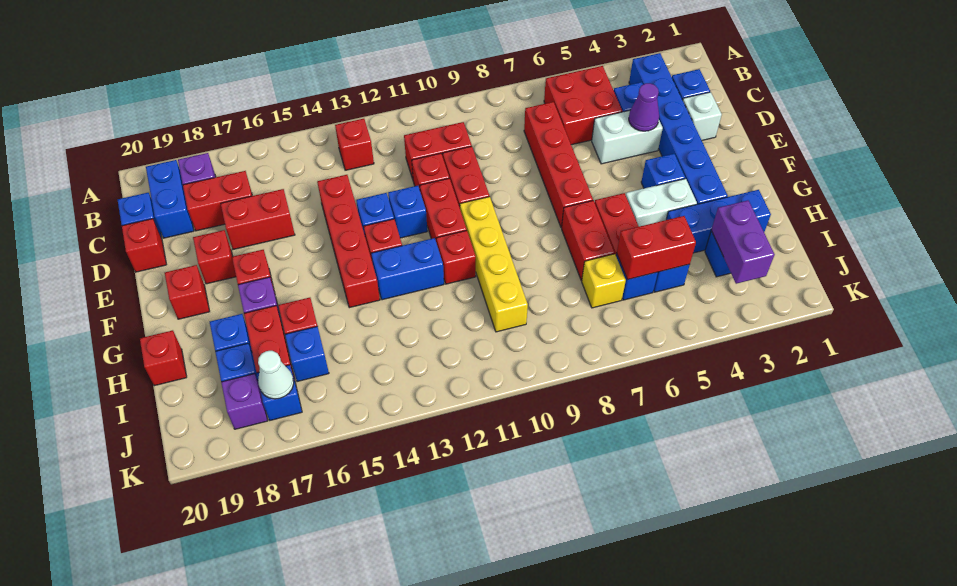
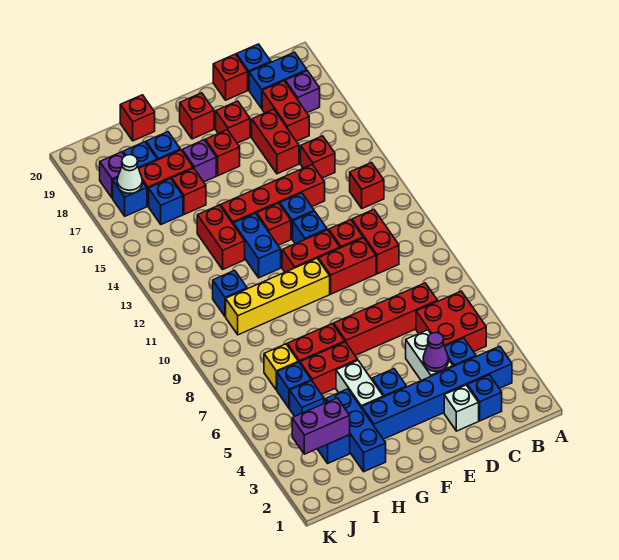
red 1x1 brick [436,230,476,284] -> red 1x1 brick moved to [301,136,335,178]
red 1x2 brick [617,216,696,280] -> red 1x2 brick moved to [197,205,245,269]
none -> blue 1x1 brick [213,270,247,316]

